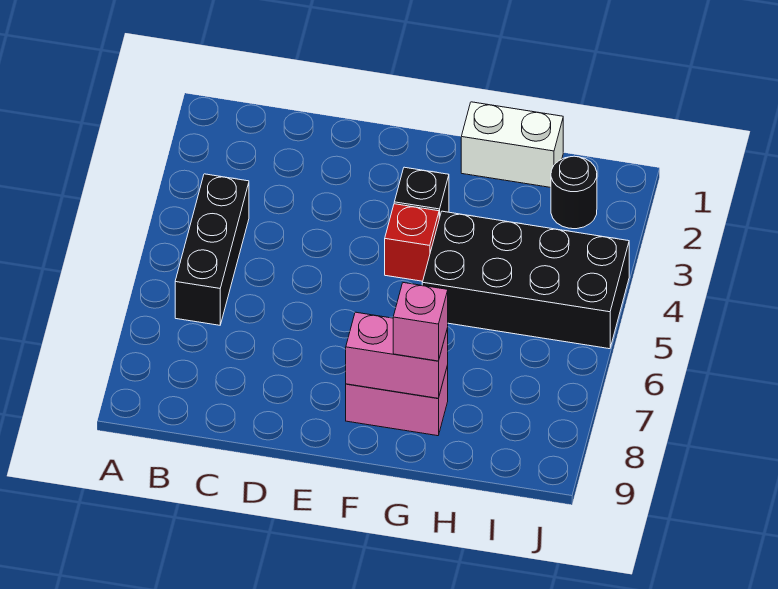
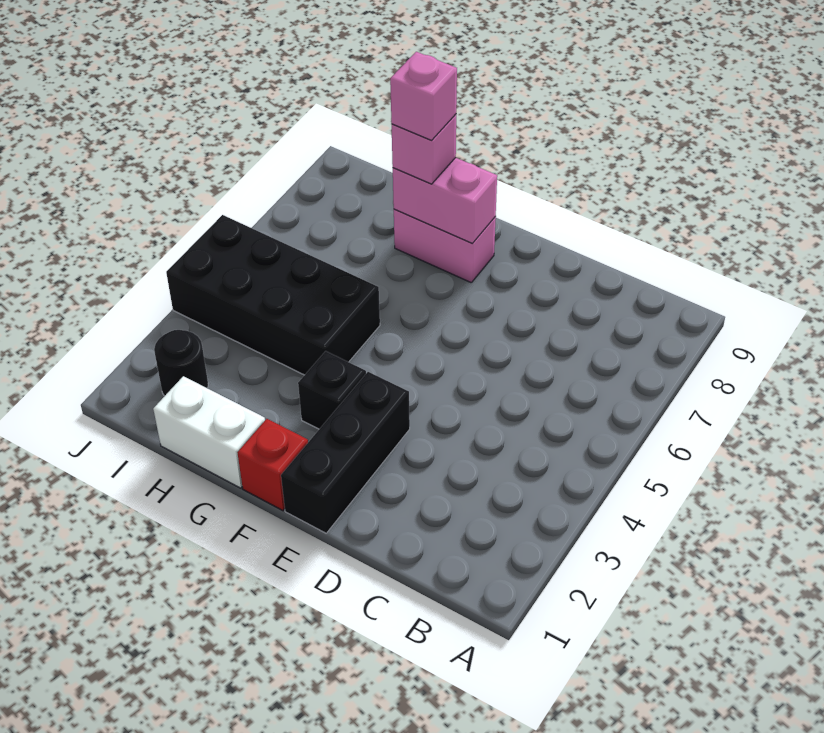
black 1x3 brick [175,174,249,325] -> black 1x3 brick moved to [281,372,410,533]
red 1x1 brick [385,204,439,281] -> red 1x1 brick moved to [237,419,308,510]
none -> pink 1x1 brick [390,52,457,140]

